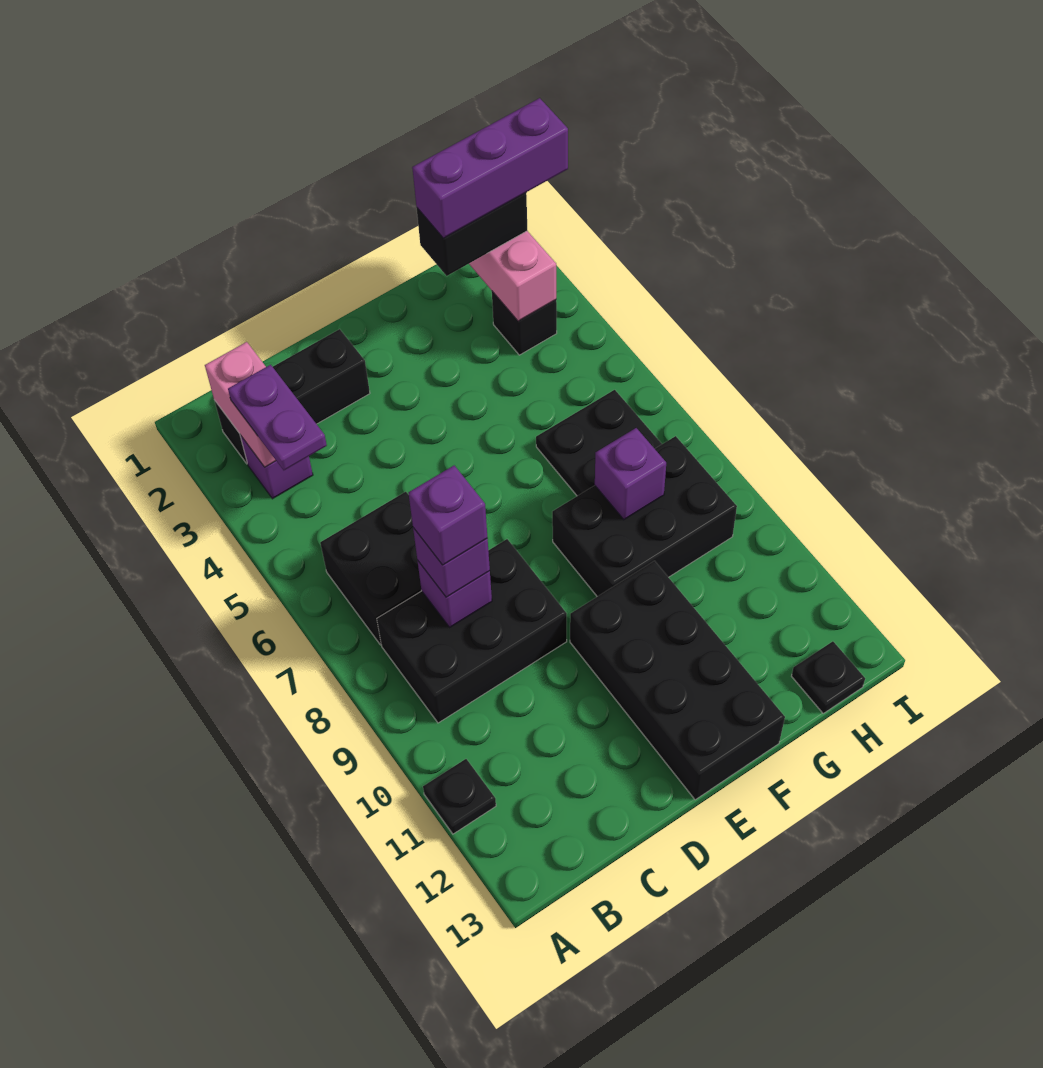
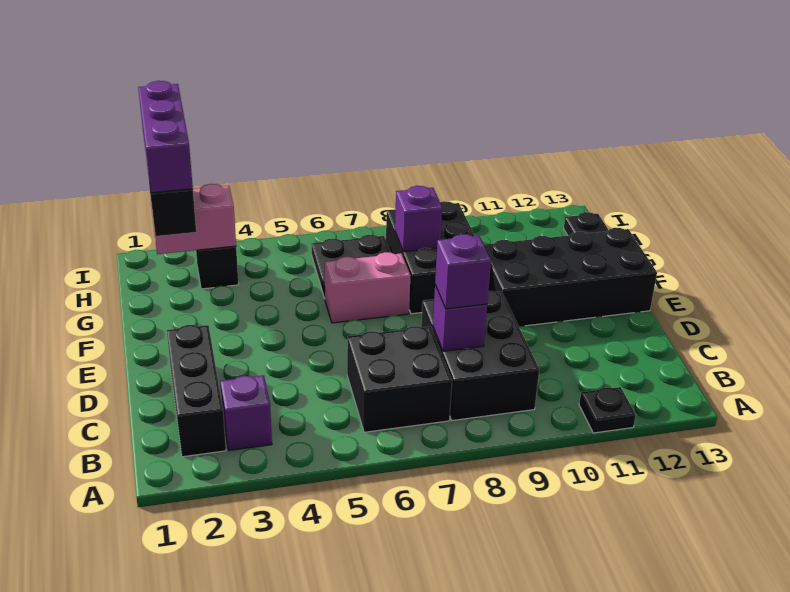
pink 1x2 brick [205,342,276,467] -> pink 1x2 brick moved to [324,252,411,323]
purple 1x2 plate [228,365,327,470] -> none
purple 1x1 brick [408,465,488,565] -> none

